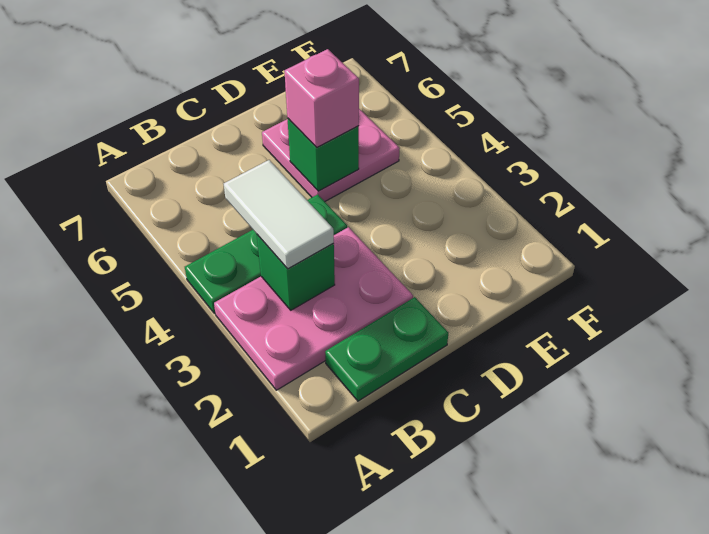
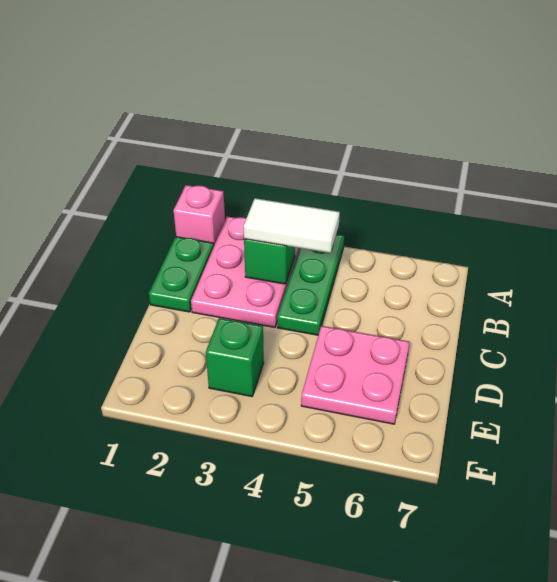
green 1x1 brick [287,118,359,191] -> green 1x1 brick moved to [206,318,264,396]
pink 1x1 brick [284,49,359,147] -> pink 1x1 brick moved to [173,185,225,245]

